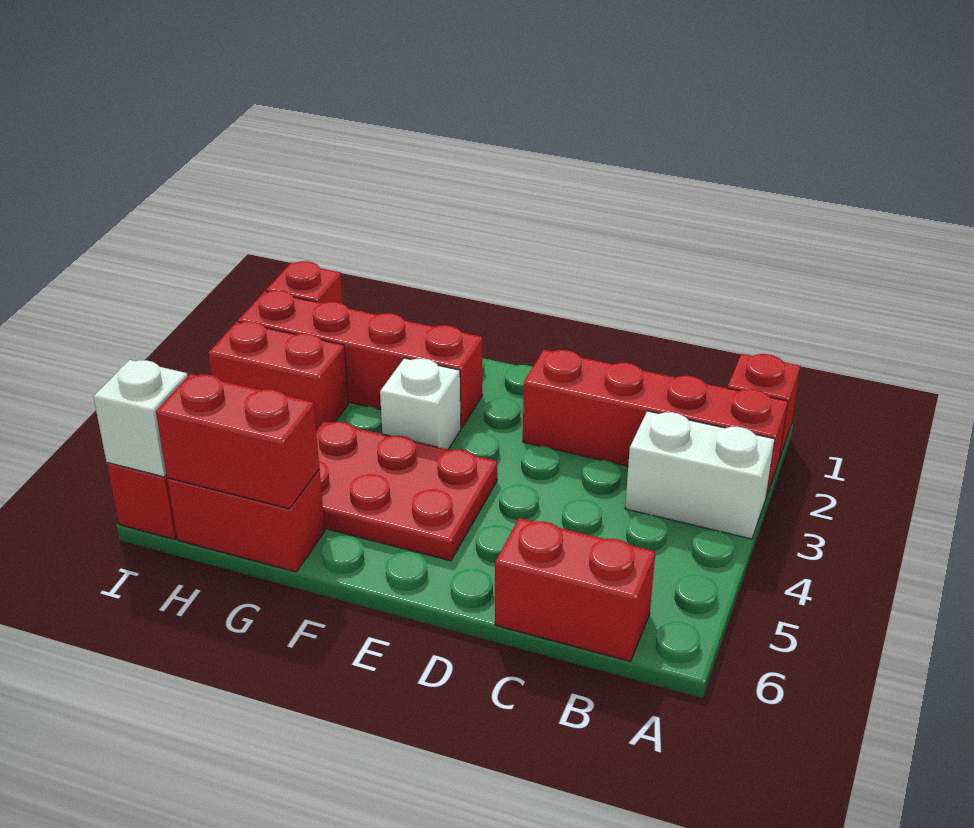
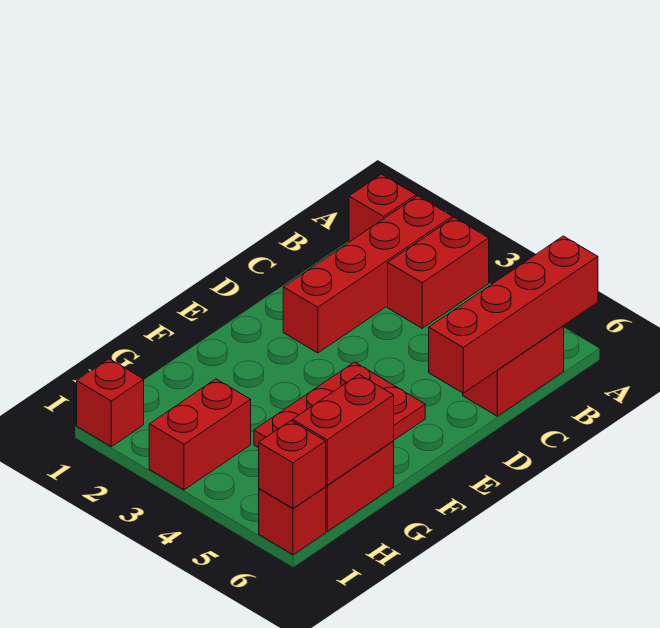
white 1x2 brick [625,411,775,539] -> red 1x2 brick [388,217,489,328]
red 1x4 brick [238,290,482,428] -> red 1x4 brick moved to [429,236,598,393]
white 1x1 brick [380,358,461,449] -> none
white 1x1 brick [93,360,188,477] -> red 1x1 brick [259,421,326,508]

